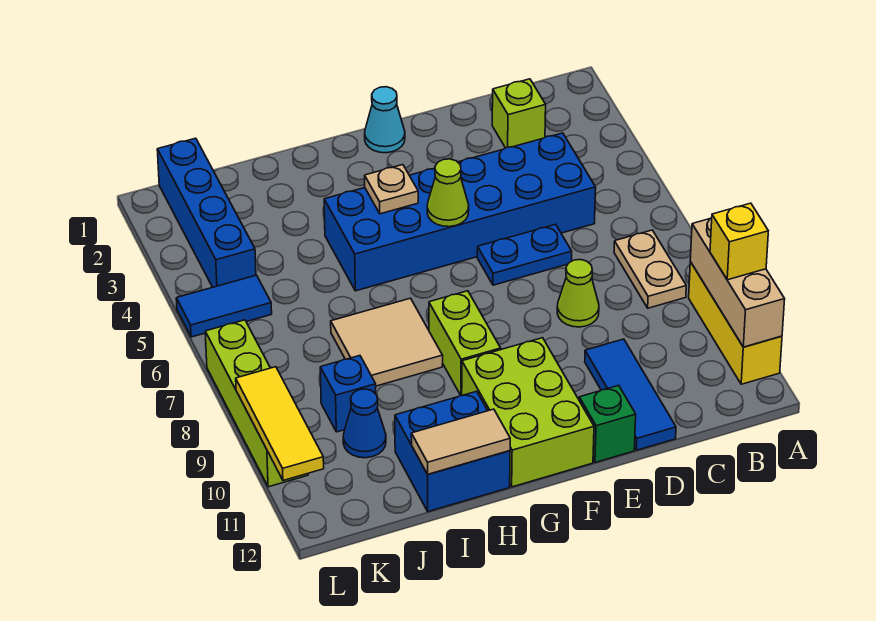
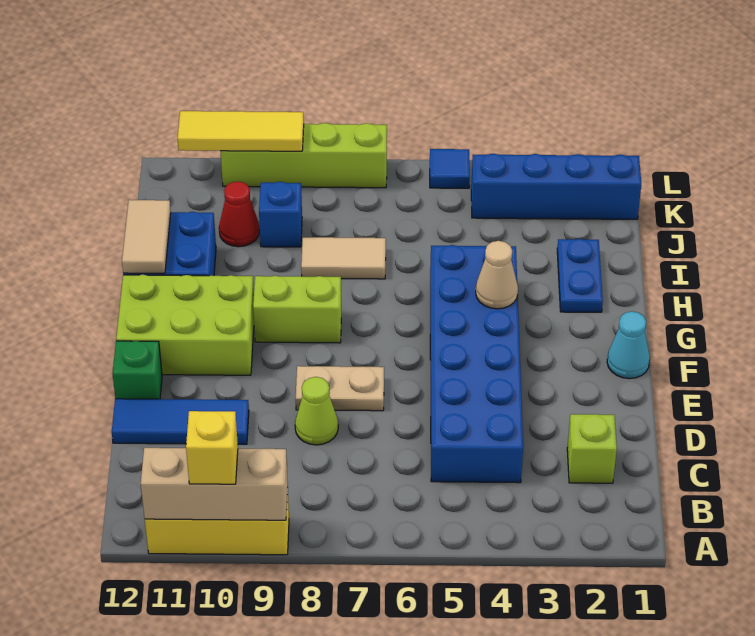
tan 1x2 plate [614,230,686,308] -> tan 1x2 plate moved to [296,366,384,411]
blue 1x2 plate [477,224,572,285] -> blue 1x2 plate moved to [557,239,603,312]
lime 1x1 cone [427,159,469,227] -> none
tan 1x1 plate [365,165,418,214] -> tan 1x1 cone [476,241,518,309]
tan 2x2 tile [331,298,443,386] -> tan 1x2 tile [301,237,386,279]
blue 1x1 cone [343,389,386,458] -> red 1x1 cone [219,181,259,247]
blue 1x2 tile [176,275,272,337] -> blue 1x1 tile [430,149,470,188]

